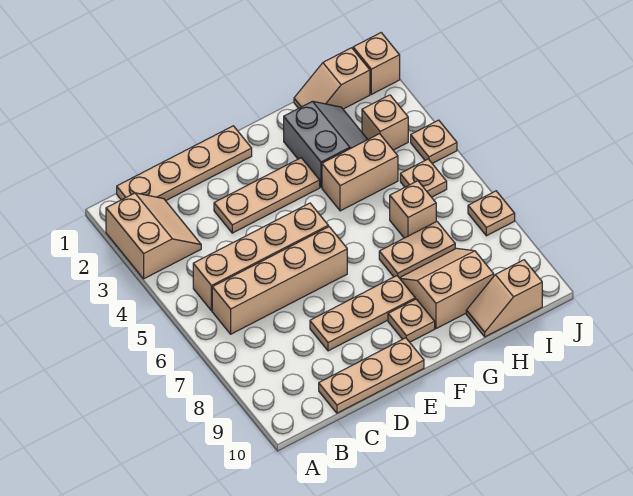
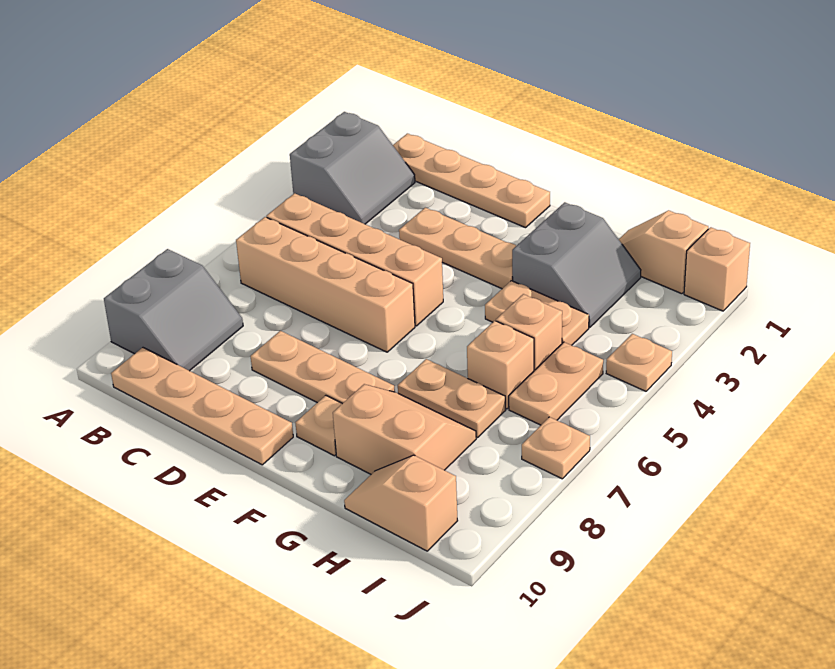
tan 2x2 slope [106,193,201,279] -> grey 2x2 slope [290,112,415,224]
none -> grey 2x2 slope [104,249,243,371]
tan 1x3 plate [319,338,424,413] -> tan 1x4 plate [111,348,293,465]
tan 1x2 brick [322,134,398,211] -> tan 1x2 plate [485,281,589,345]
tan 1x1 brick [362,95,408,150] -> tan 1x1 brick moved to [496,294,562,371]
tan 1x1 plate [400,159,447,197] -> tan 1x2 plate [509,342,603,425]

